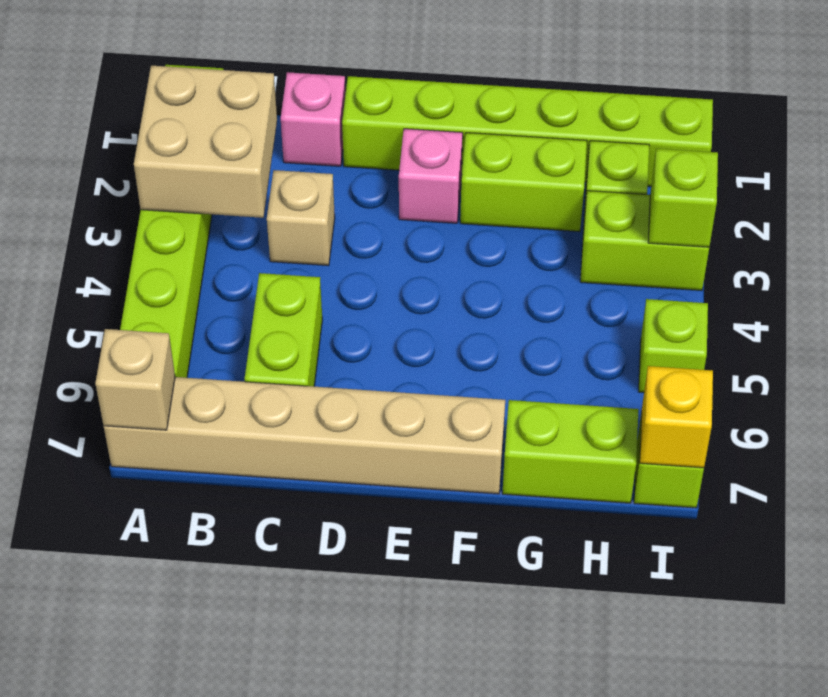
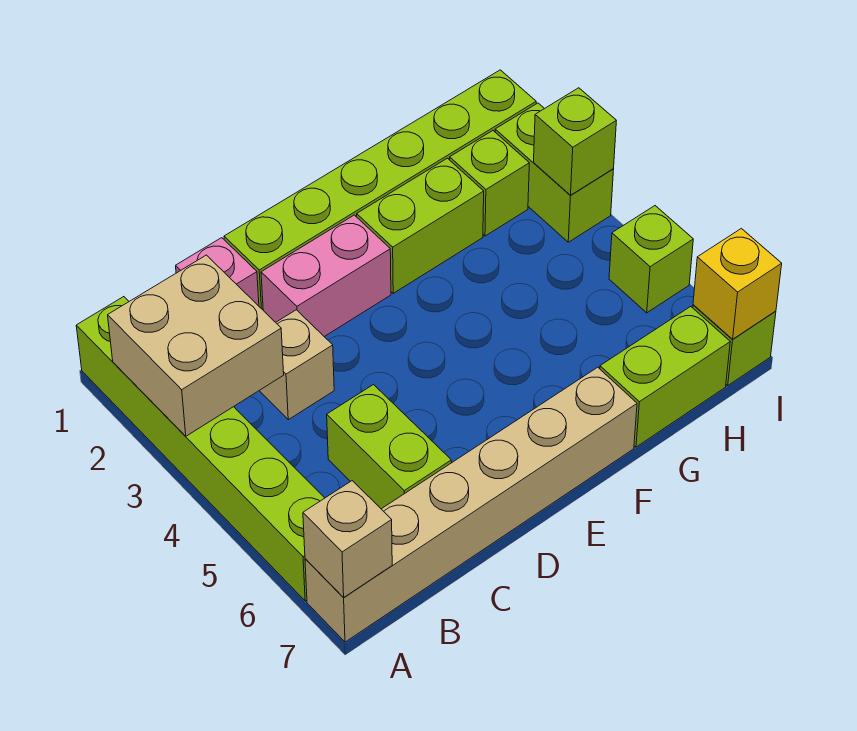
pink 1x1 brick [399,129,463,223] -> pink 1x2 brick [261,215,391,337]
lime 1x2 brick [580,191,709,291] -> lime 1x2 brick turned to [495,103,614,242]

